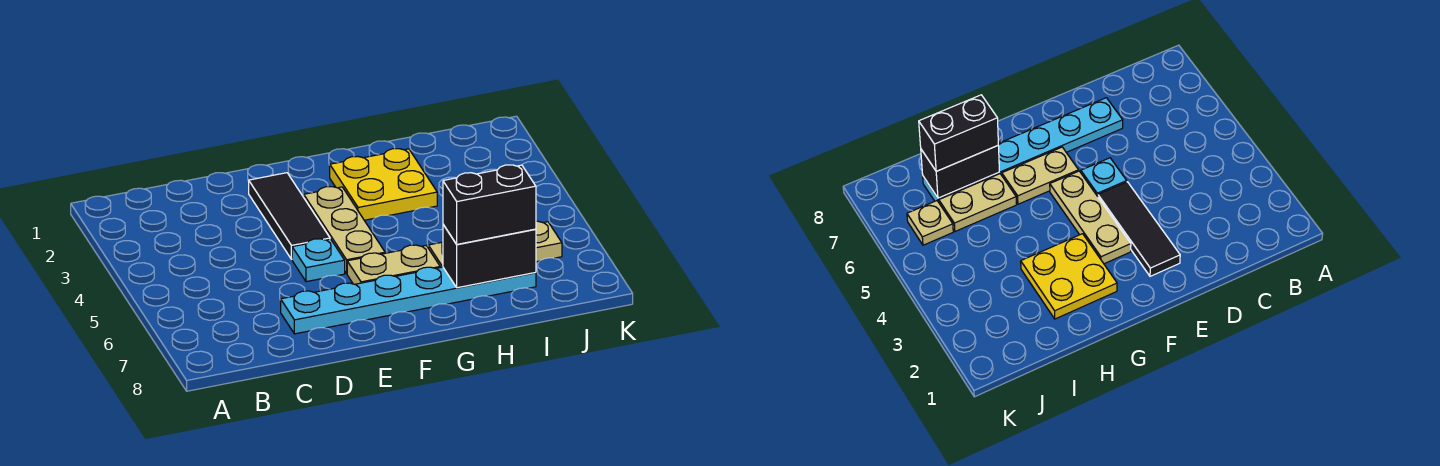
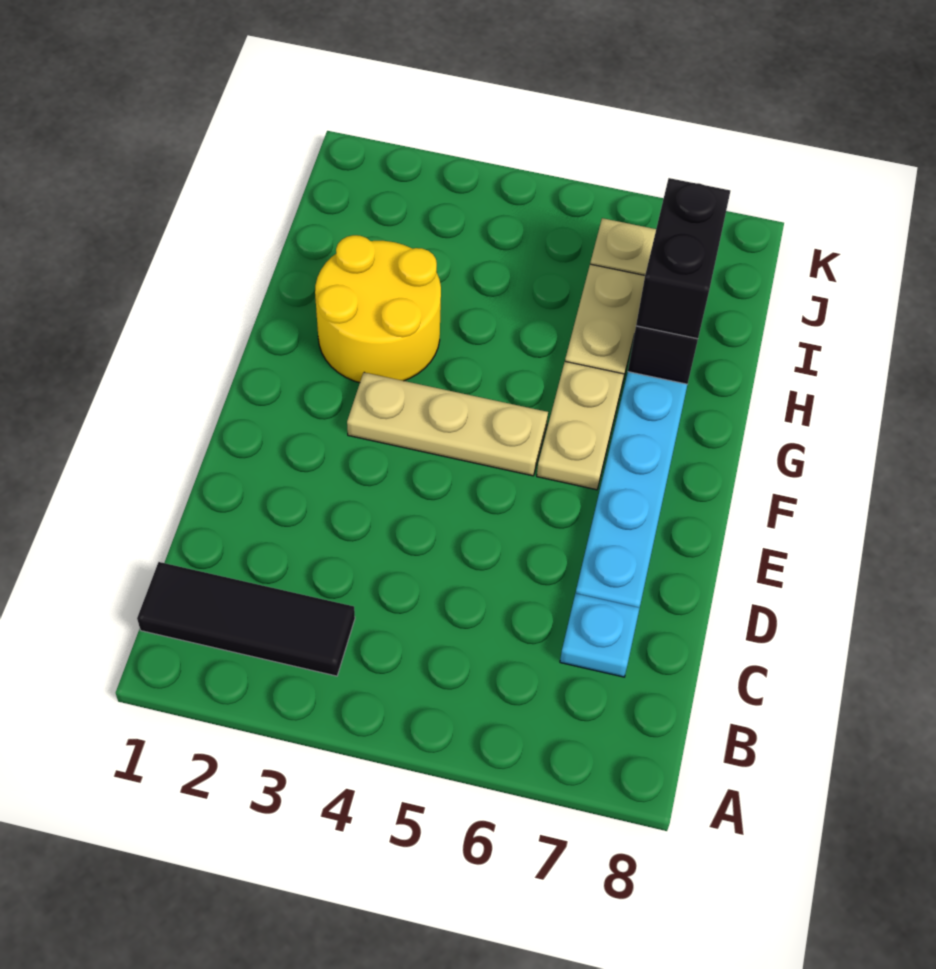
black 1x3 tile [249,173,330,259] -> black 1x3 tile moved to [137,562,355,676]
cyan 1x1 plate [292,239,345,282] -> cyan 1x1 plate moved to [560,593,640,677]
yellow 2x2 plate [330,149,437,220] -> yellow 2x2 round brick [315,235,441,383]

